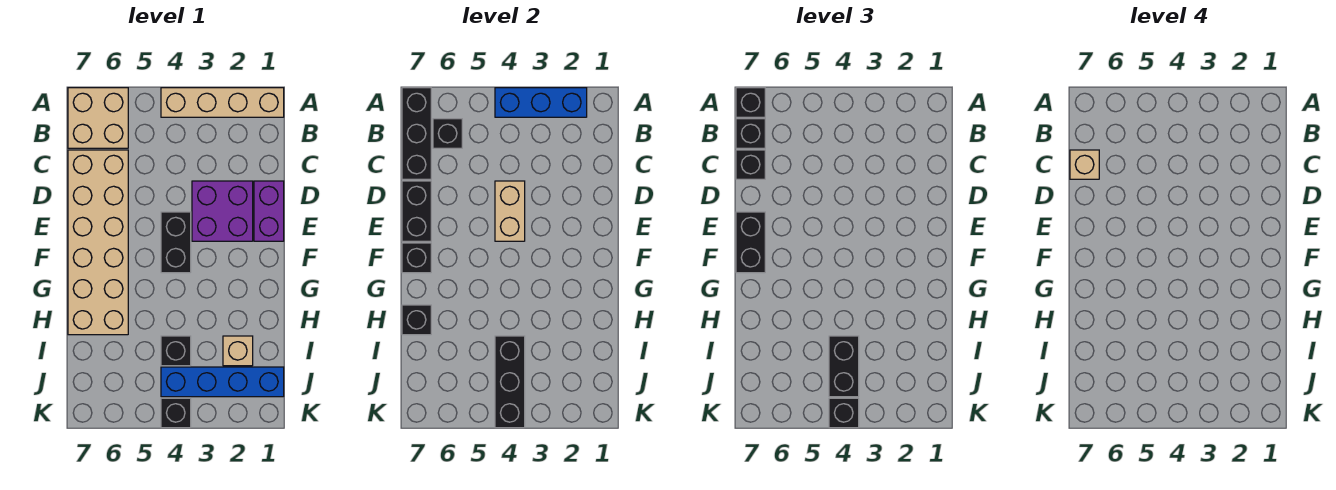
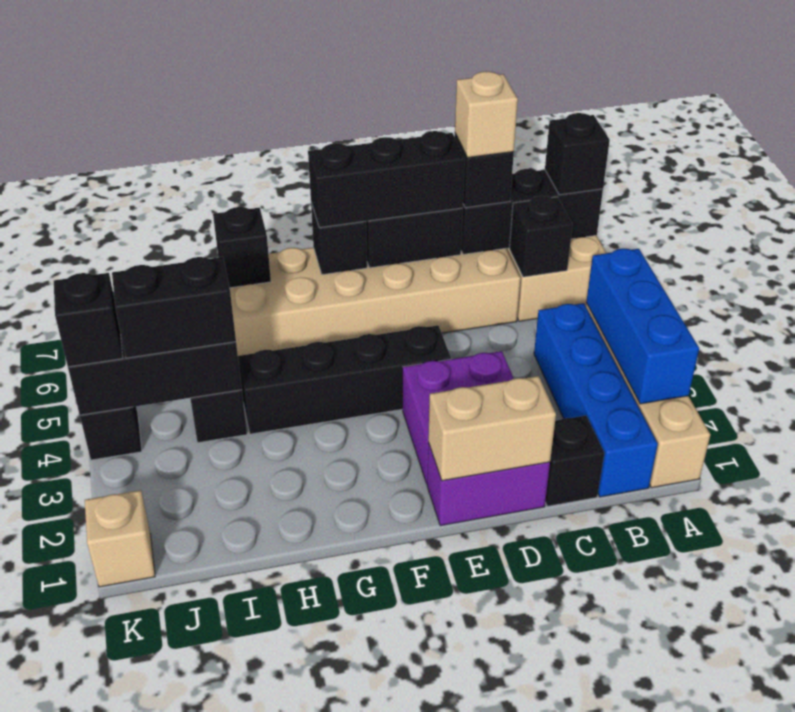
black 1x1 brick [736,119,765,148] -> black 1x1 brick moved to [545,416,604,506]
tan 1x2 brick [495,181,525,241] -> tan 1x2 brick moved to [428,376,556,481]
black 1x2 brick [161,212,191,273] -> black 1x4 brick [238,325,451,434]
black 1x2 brick [736,212,765,273] -> black 1x3 brick [308,131,465,228]
tan 1x1 brick [223,336,253,366] -> tan 1x1 brick moved to [85,490,155,587]
blue 1x4 brick [161,367,284,397] -> blue 1x4 brick moved to [534,303,658,497]

